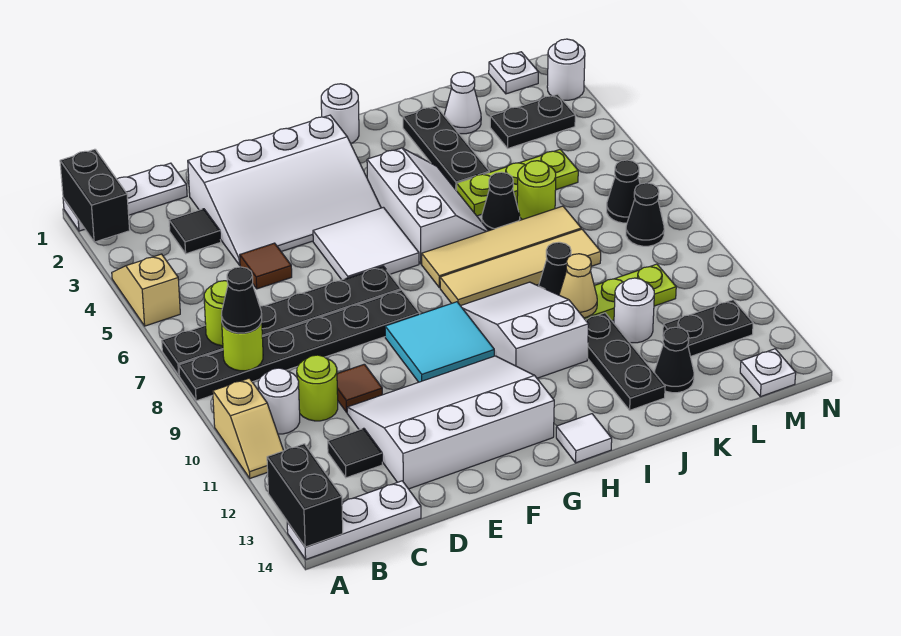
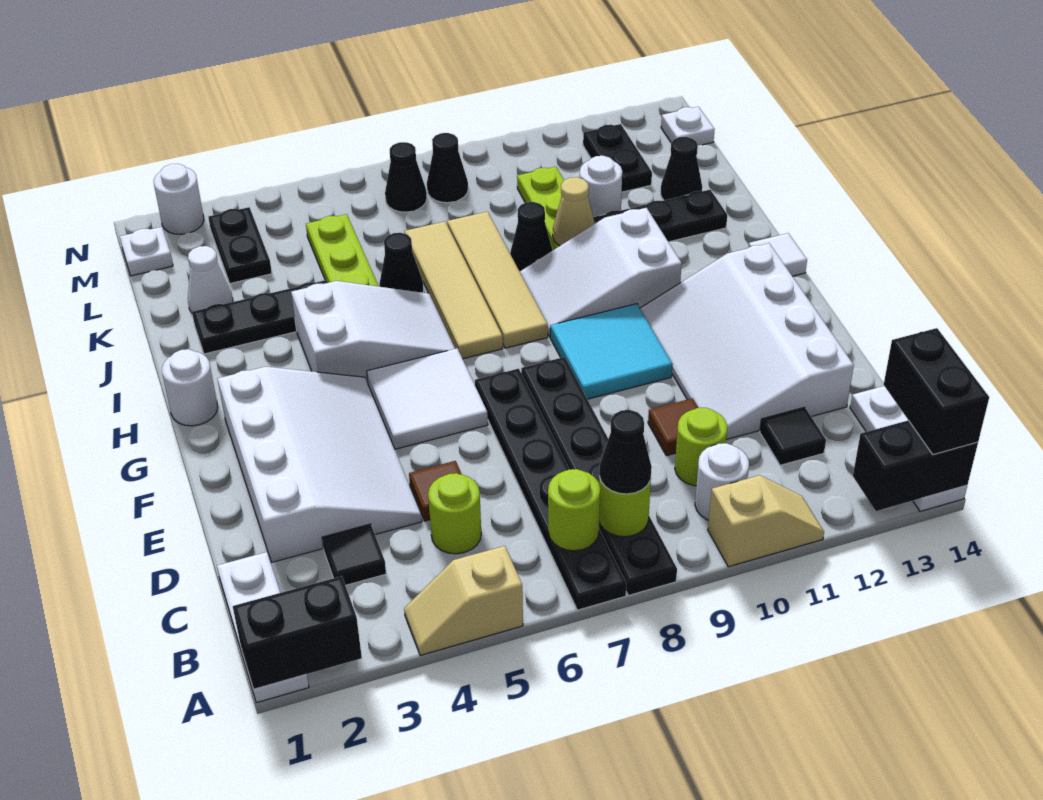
none -> black 1x2 brick [884,328,989,455]
white 2x3 slope [367,148,488,264] -> white 2x3 slope turned to [291,281,455,383]
lime 1x1 round brick [517,161,556,220] -> lime 1x1 round brick moved to [428,473,481,554]

